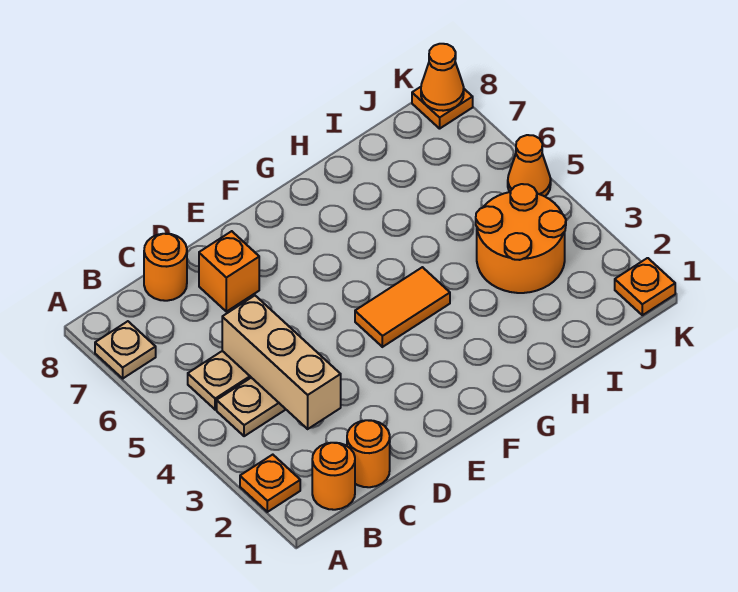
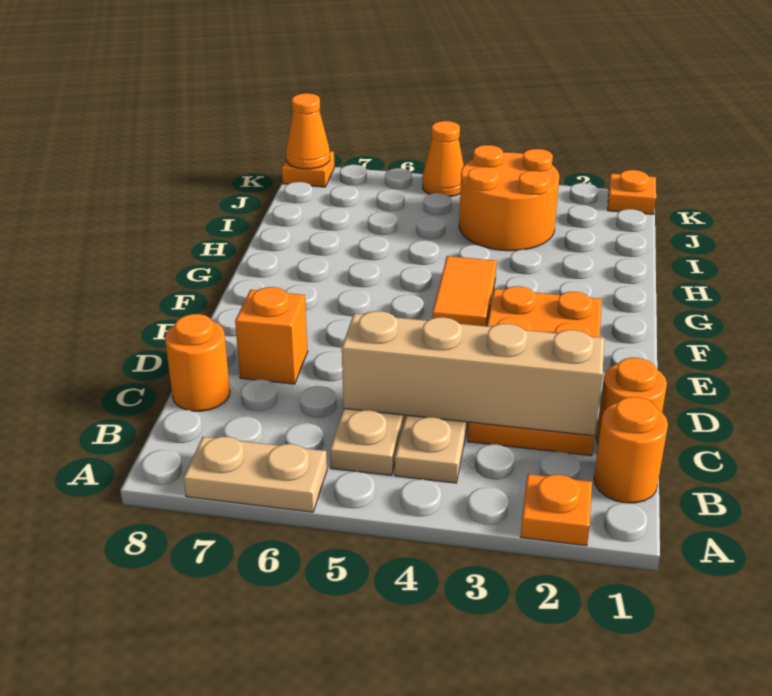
tan 1x1 plate [95,321,156,378] -> tan 1x2 plate [184,437,327,512]
none -> orange 2x4 plate [468,286,602,456]
tan 1x3 brick [222,296,341,429] -> tan 1x4 brick [342,311,604,436]

